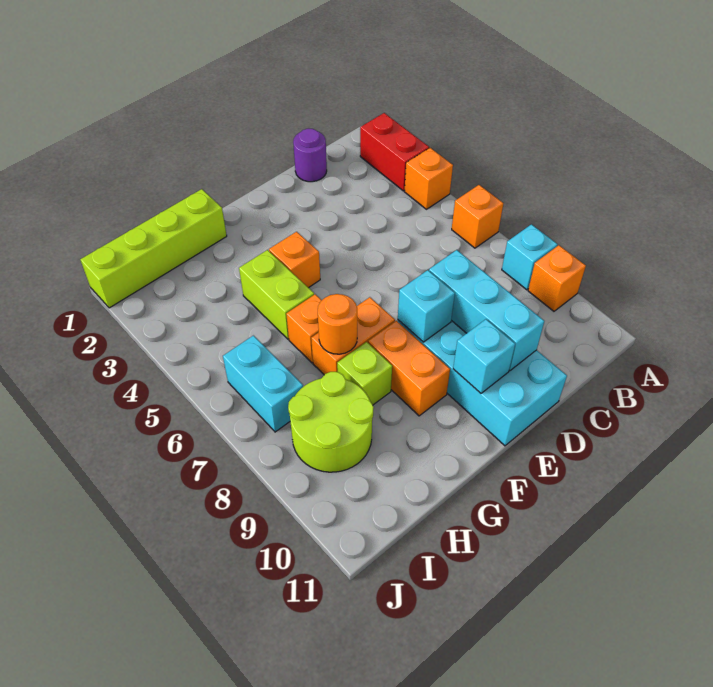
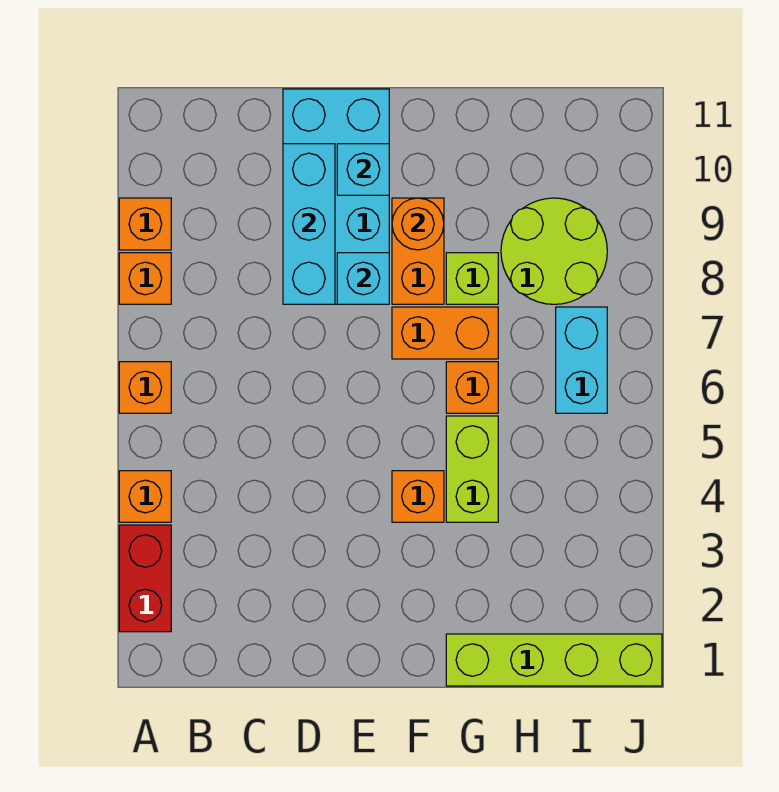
cyan 1x1 brick [502,224,557,290] -> orange 1x1 brick [119,253,171,304]
purple 1x1 round brick [293,129,327,182] -> none
orange 1x1 round brick [318,294,357,354] -> orange 1x1 round brick moved to [392,198,444,250]

